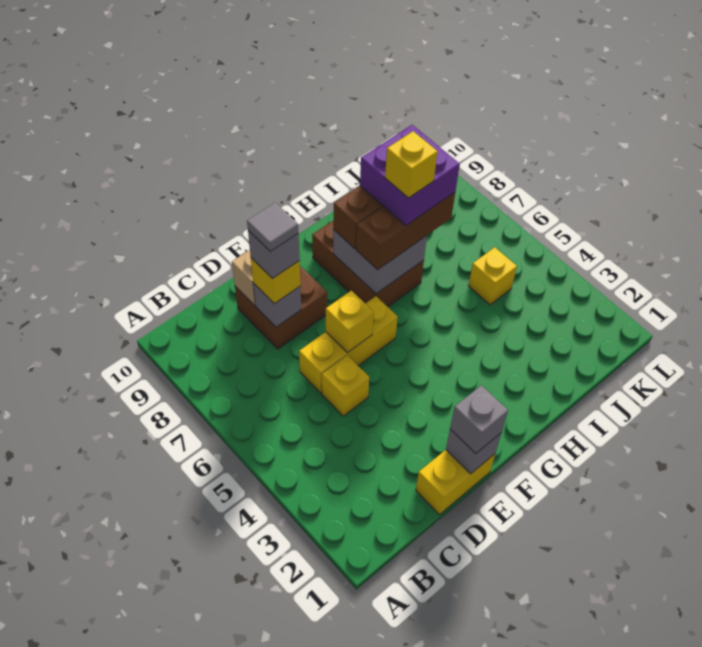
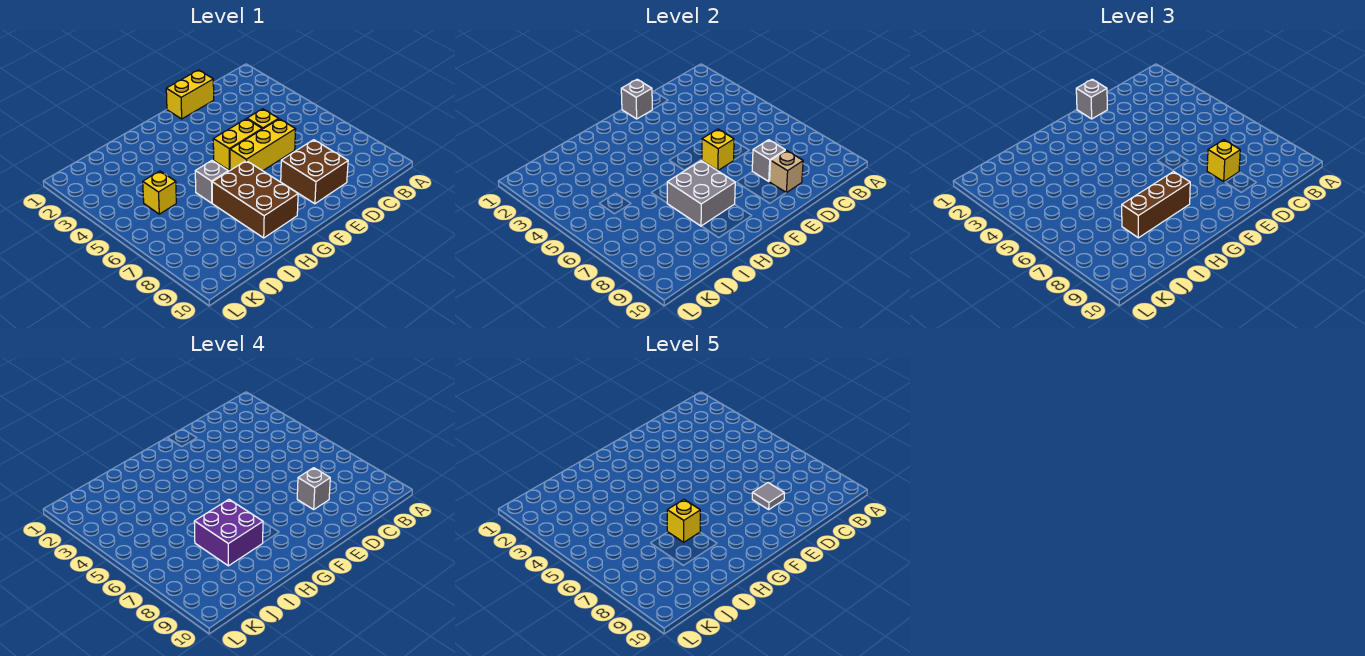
none -> yellow 1x2 brick [213,119,262,170]
brown 1x3 brick [356,192,455,270] -> none
none -> grey 1x1 brick [195,161,228,203]

